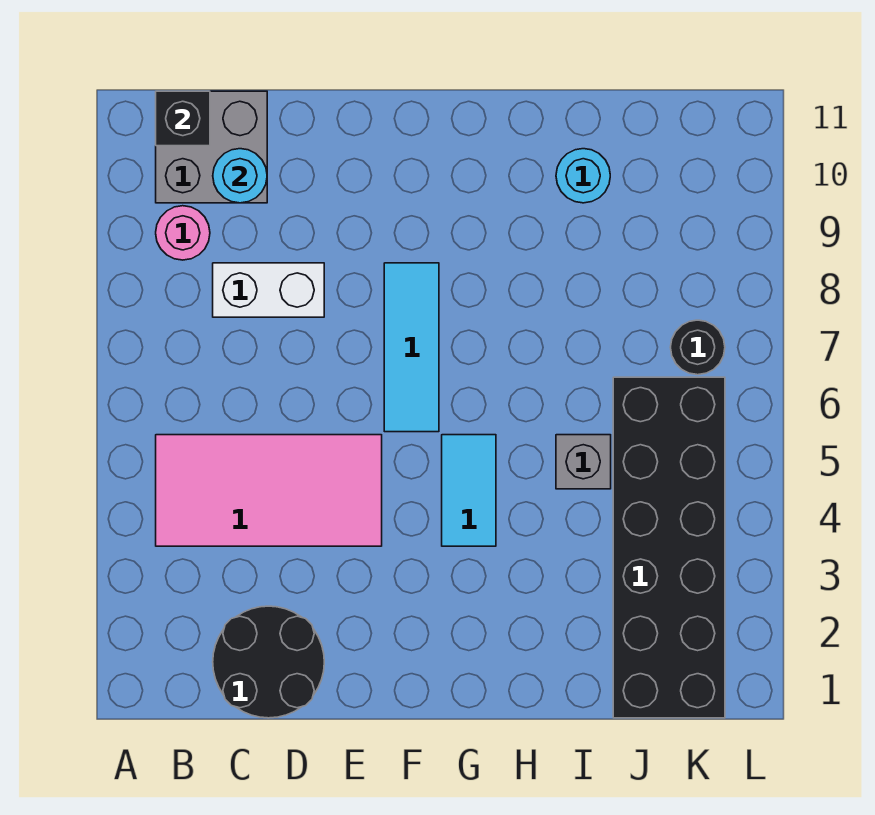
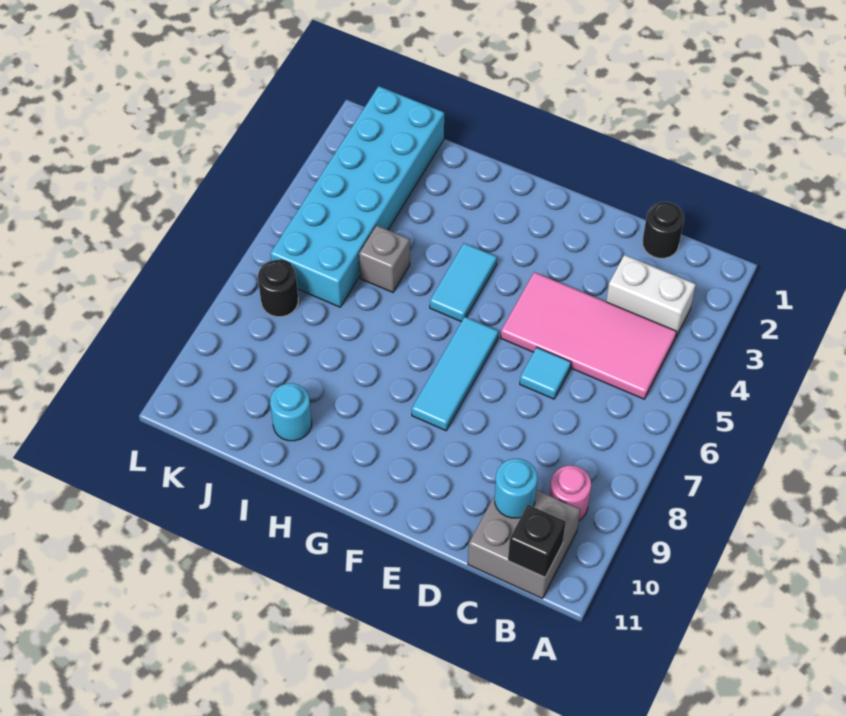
black 2x2 round brick [213,606,324,718] -> black 1x1 round brick [642,202,684,258]
white 1x2 brick [213,263,324,317] -> white 1x2 brick moved to [606,255,696,337]
none -> cyan 1x1 tile [520,347,571,399]
black 2x6 brick [613,377,725,718] -> cyan 2x6 brick [270,86,444,307]

